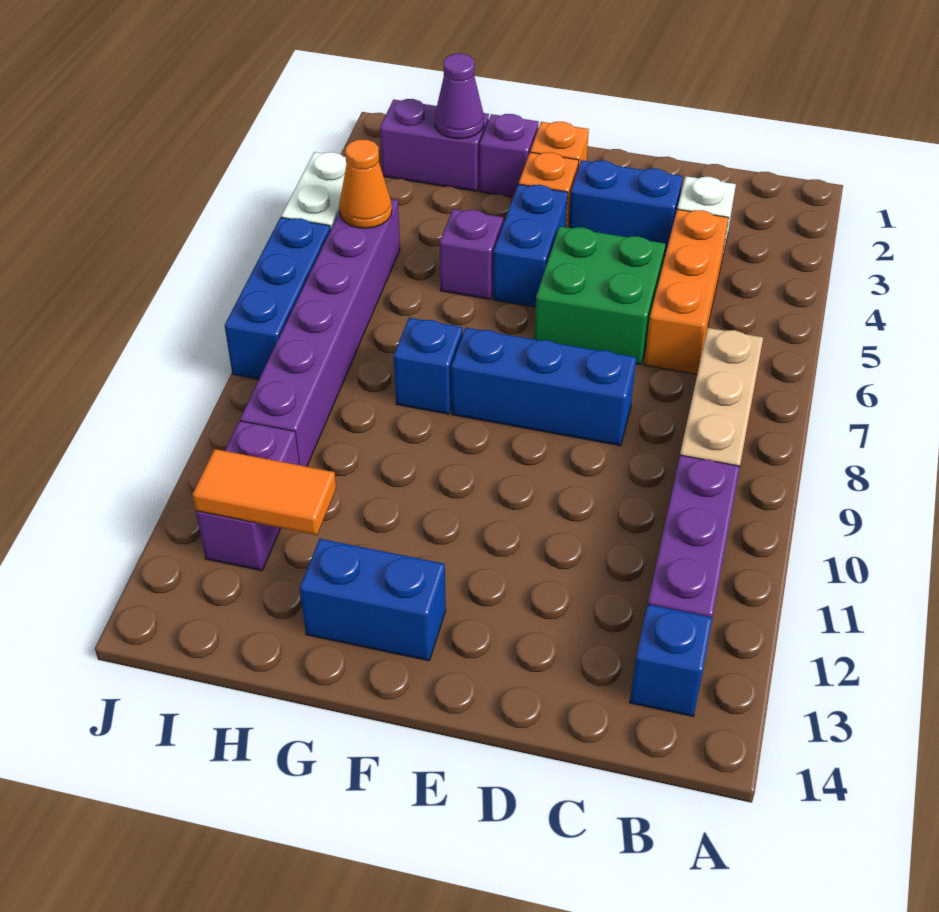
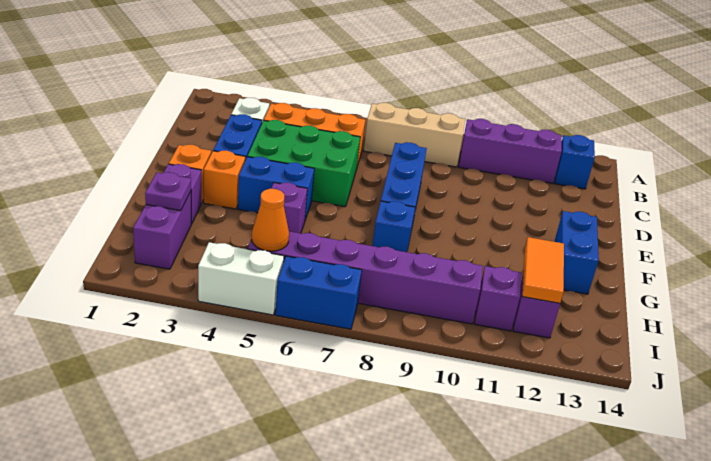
green 2x2 brick [534,226,665,365] -> green 2x3 brick [248,120,360,207]
purple 1x1 cone [435,54,484,139] -> purple 1x1 plate [145,172,191,211]
blue 1x3 brick [225,217,330,379] -> blue 1x2 brick [275,256,362,329]

